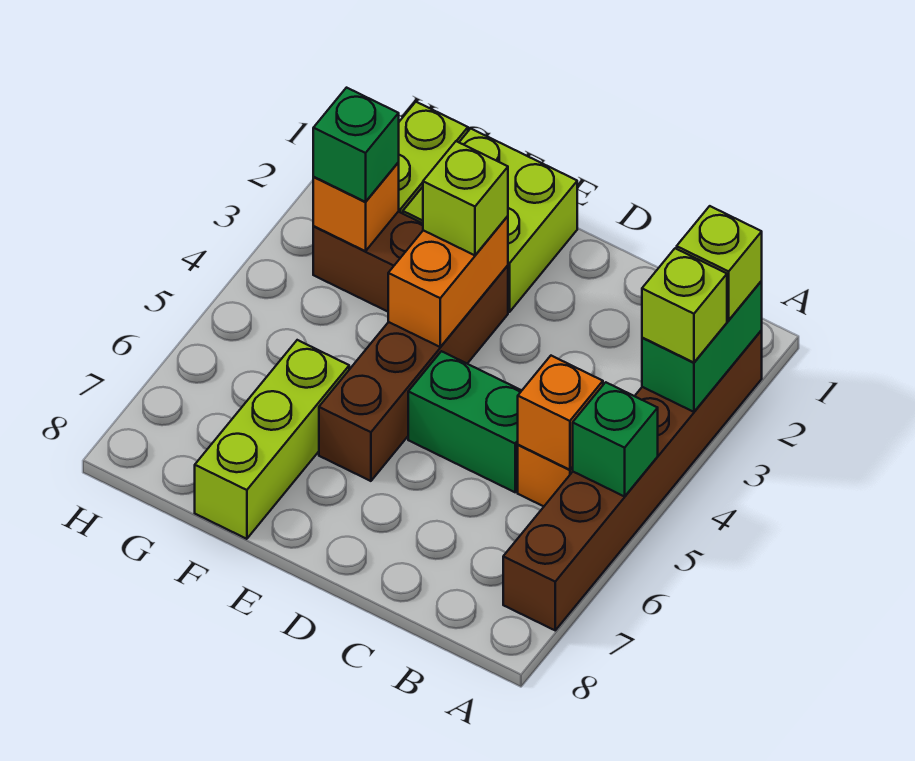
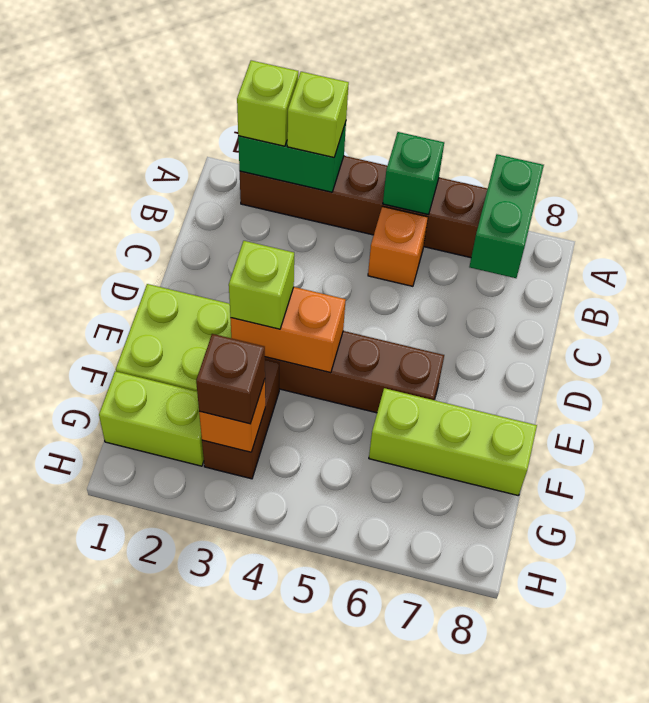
orange 1x1 brick [518,356,603,470] -> none
green 1x2 brick [408,351,522,492] -> green 1x2 brick moved to [469,154,544,278]
green 1x1 brick [313,88,399,202] -> brown 1x1 brick [196,334,265,424]

